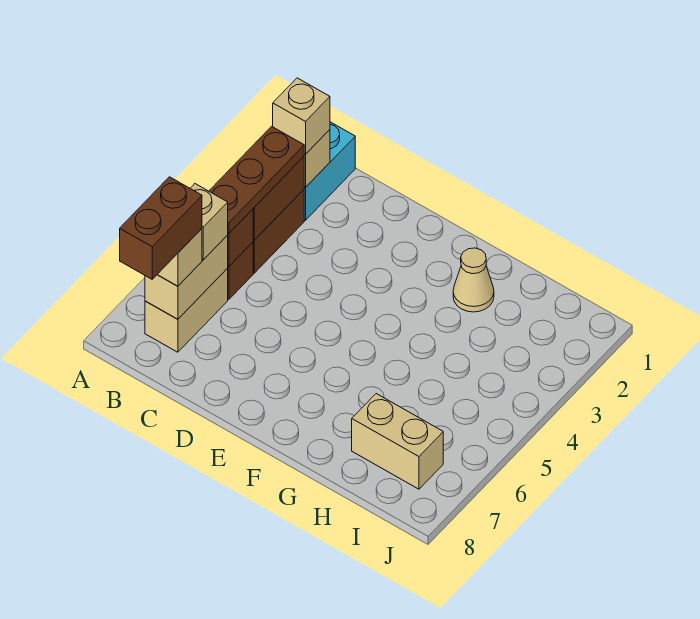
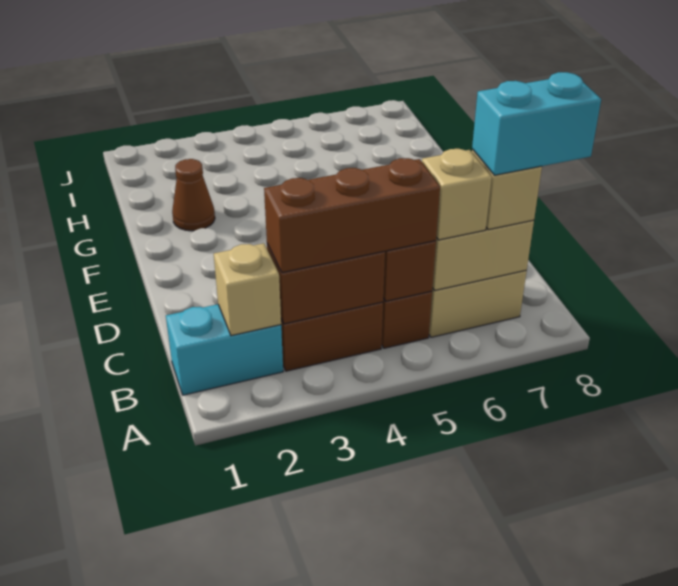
tan 1x1 brick [273,78,330,154] -> none
brown 1x3 plate [209,126,304,233] -> brown 1x3 brick [264,158,440,273]
brown 1x2 brick [120,177,202,279] -> cyan 1x2 brick [472,72,601,175]
tan 1x1 cone [453,248,494,312] -> brown 1x1 cone [172,159,215,231]
tan 1x2 brick [352,394,443,489] -> none

